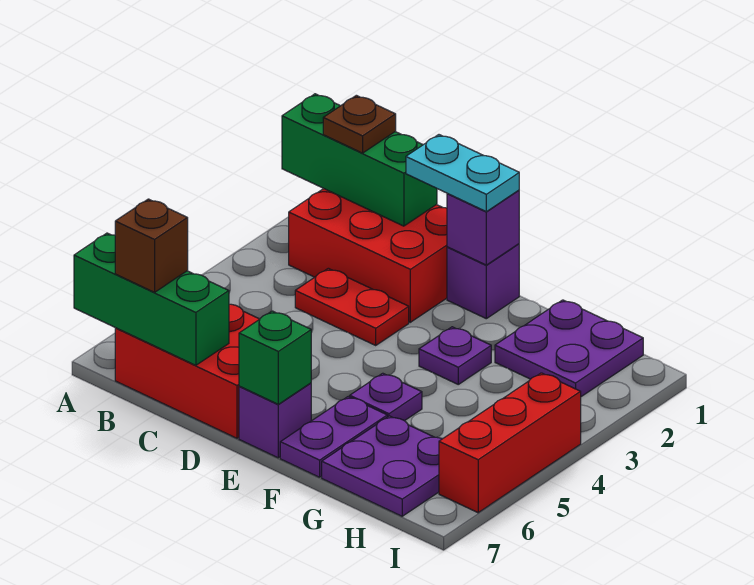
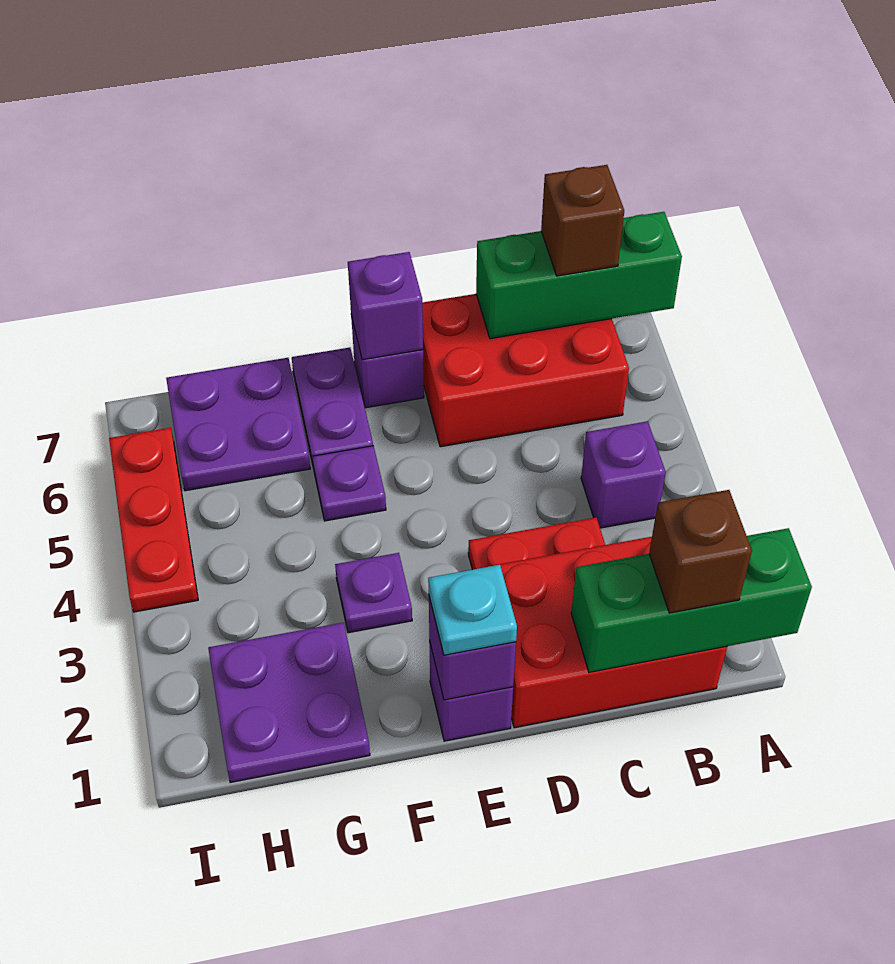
brown 1x1 plate [323,95,396,153] -> brown 1x1 brick [649,490,752,613]
none -> purple 1x1 brick [581,421,666,528]
cyan 1x2 plate [406,135,519,212] -> cyan 1x1 plate [428,565,517,655]
green 1x1 brick [239,311,311,404] -> purple 1x1 brick [348,252,423,360]
red 1x3 brick [439,373,581,513] -> red 1x3 plate [109,428,198,612]

